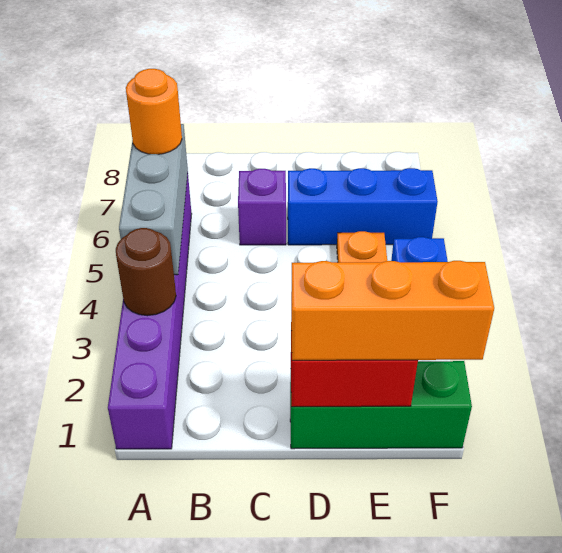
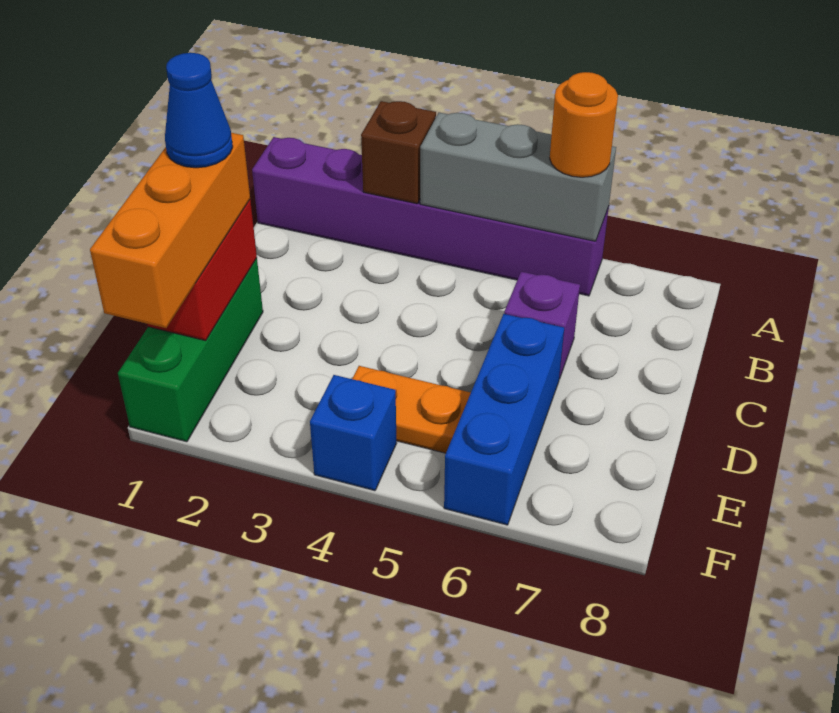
brown 1x1 round brick [116,228,176,316] -> brown 1x1 brick [361,101,436,204]
none -> blue 1x1 cone [165,53,233,168]

